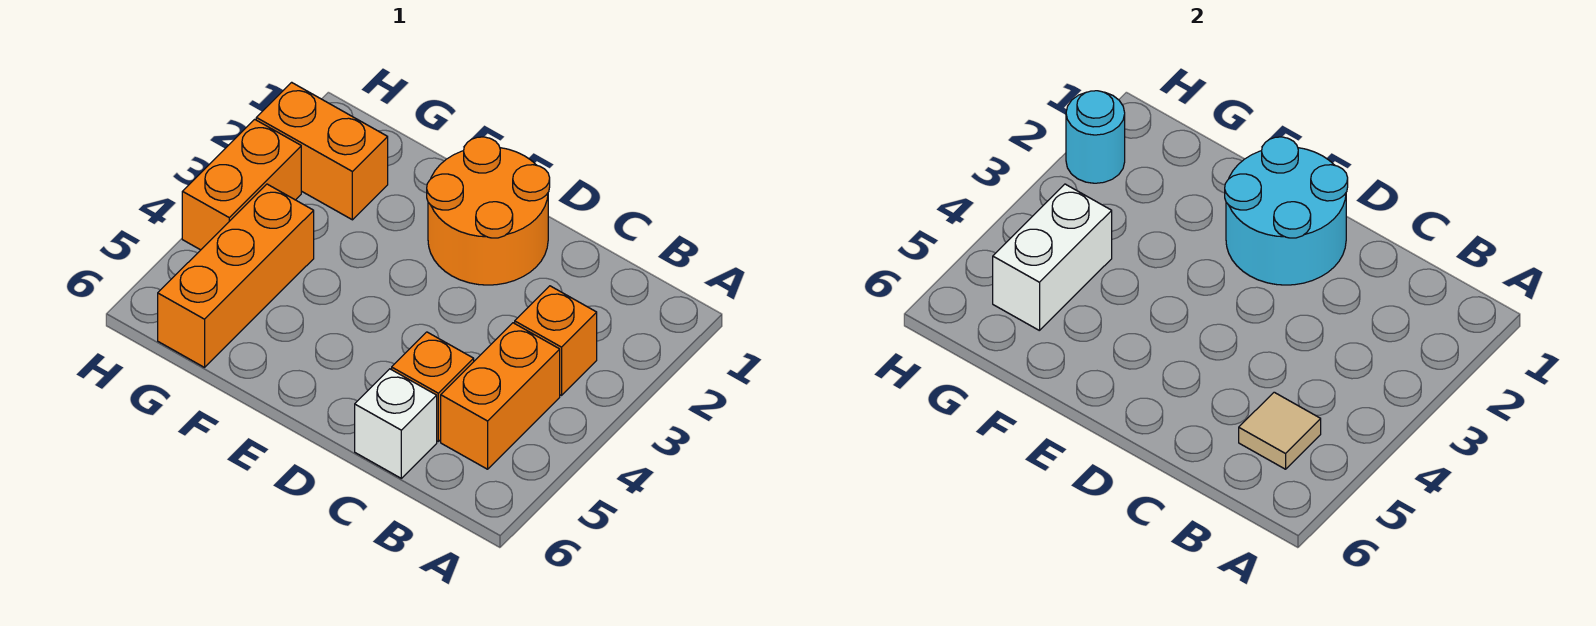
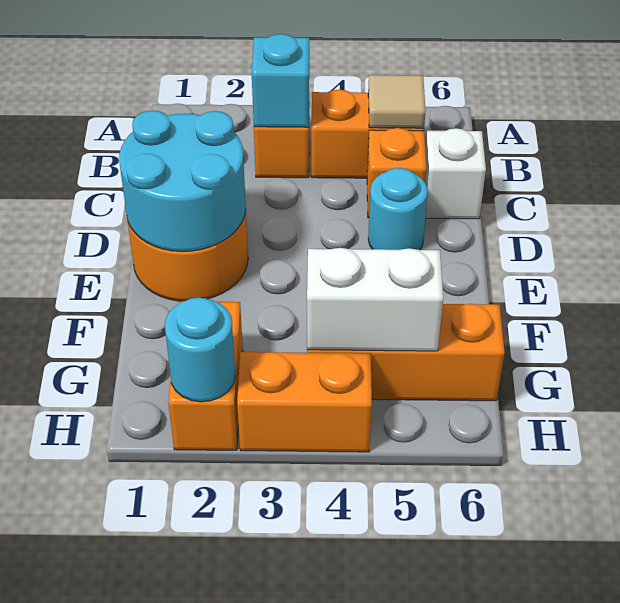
none -> cyan 1x1 brick [252,34,309,127]
none -> cyan 1x1 round brick [368,168,428,250]

